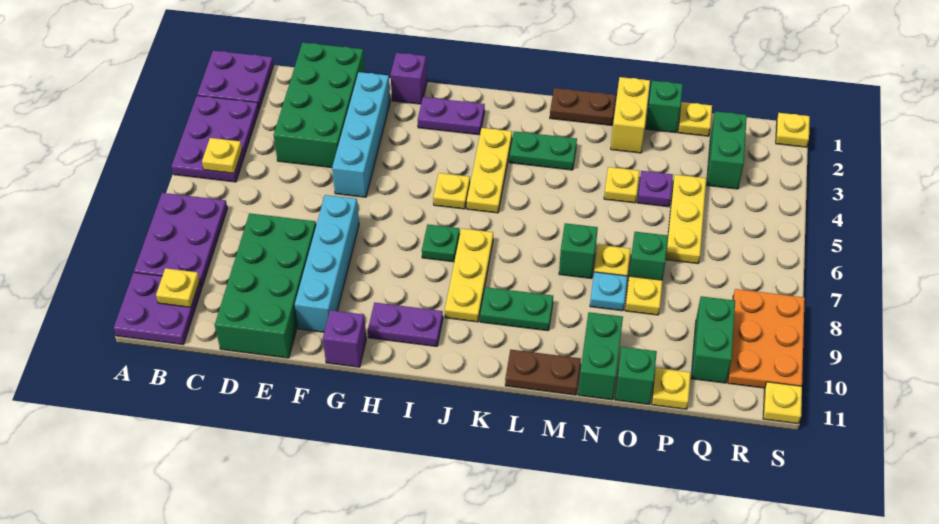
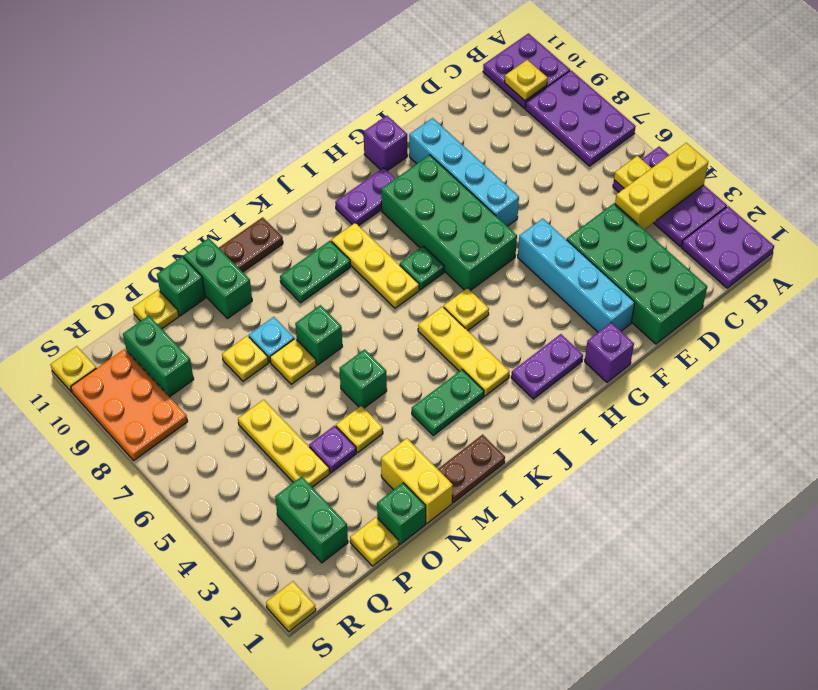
none -> yellow 1x3 brick [615,143,708,229]
green 2x4 brick [215,213,316,358] -> green 2x4 brick moved to [381,155,517,291]
green 1x1 brick [629,232,668,280] -> green 1x1 brick moved to [340,349,387,408]

